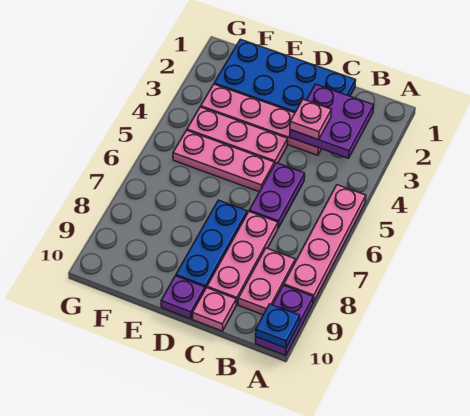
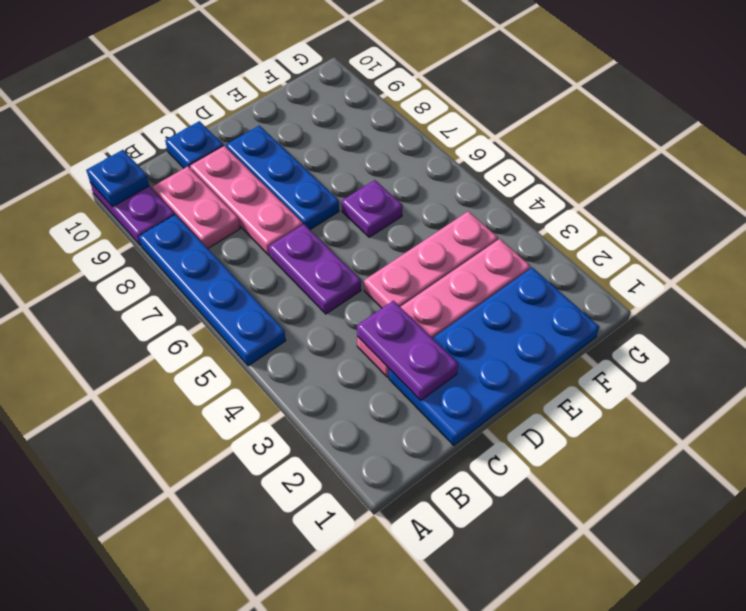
pink 1x4 plate [284,185,366,302] -> blue 1x4 plate [139,215,286,366]
purple 2x2 plate [290,84,374,158] -> purple 1x2 plate [357,301,458,401]
pink 1x1 plate [290,99,331,140] -> none
pink 1x1 plate [193,288,236,331] -> blue 1x1 plate [165,121,223,168]
pink 1x3 plate [173,130,274,192] -> none
purple 1x1 plate [161,276,205,319] -> purple 1x1 plate moved to [342,180,403,237]

